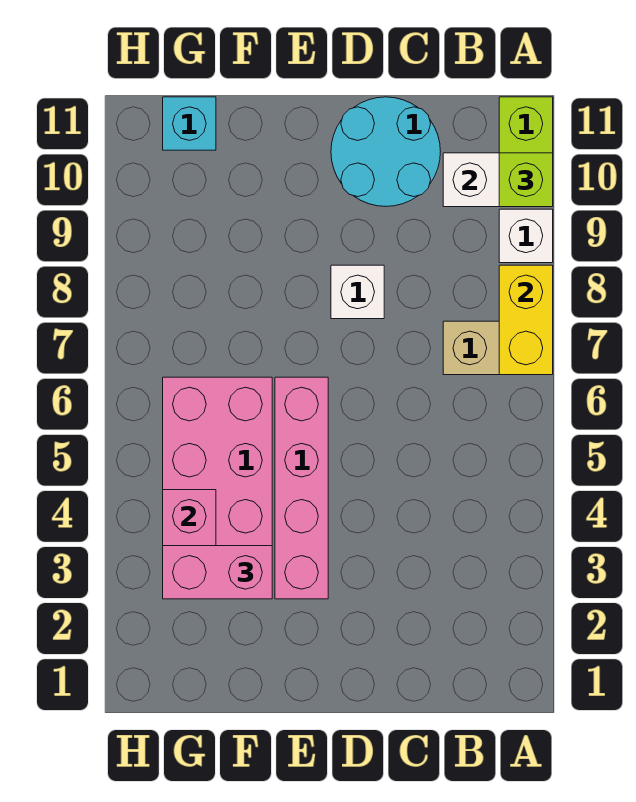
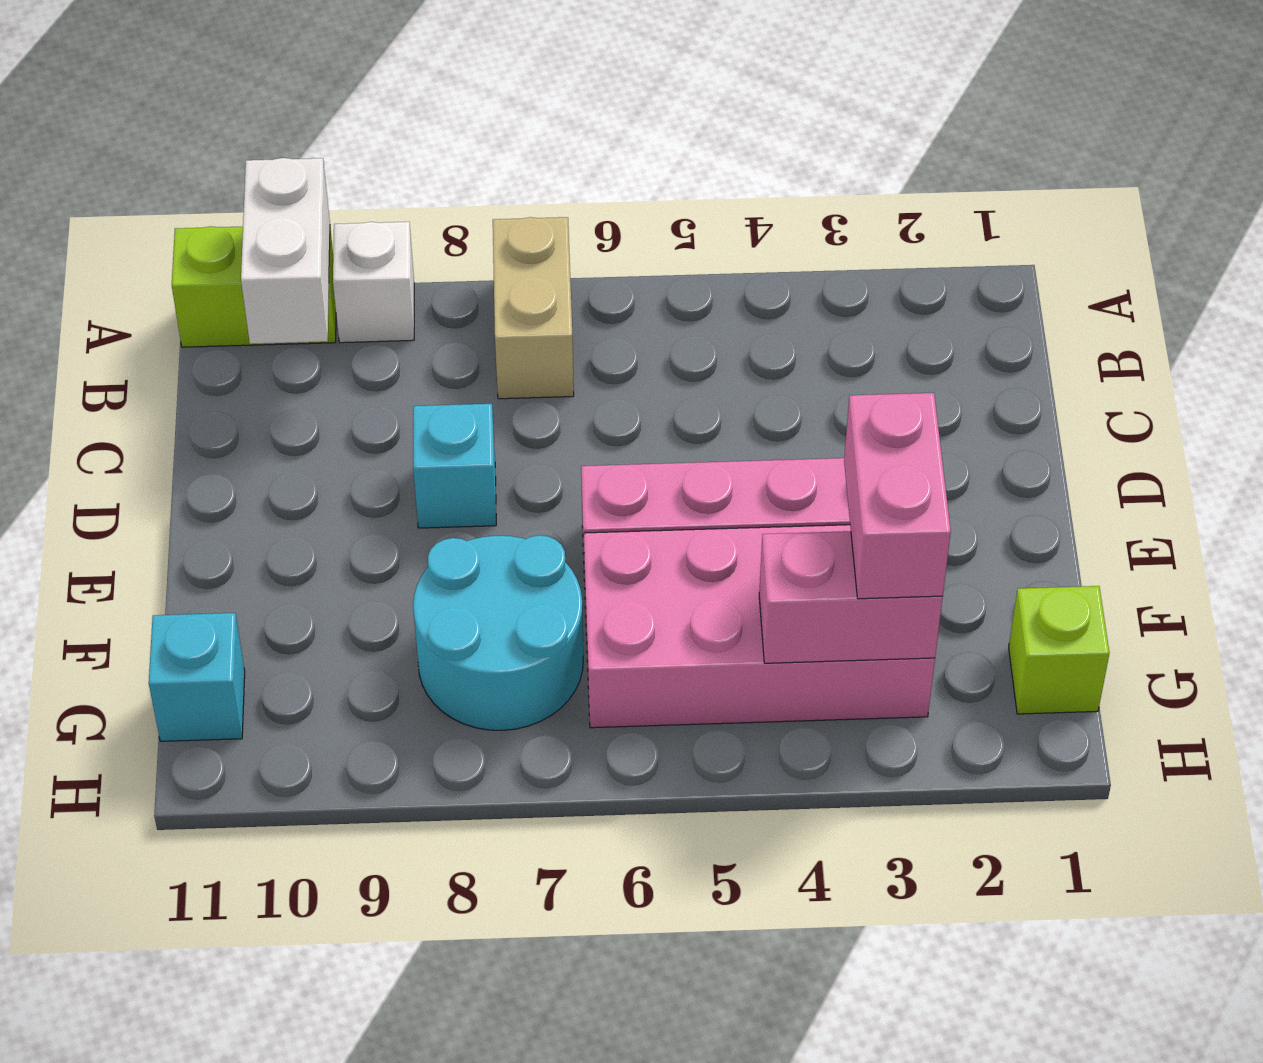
yellow 1x2 brick [499,265,553,375] -> none
lime 1x1 brick [499,153,553,207] -> lime 1x1 brick moved to [1009,586,1110,714]
cyan 2x2 round brick [331,97,440,207] -> cyan 2x2 round brick moved to [413,535,583,730]
white 1x1 brick [331,265,384,319] -> cyan 1x1 brick [413,404,496,528]

